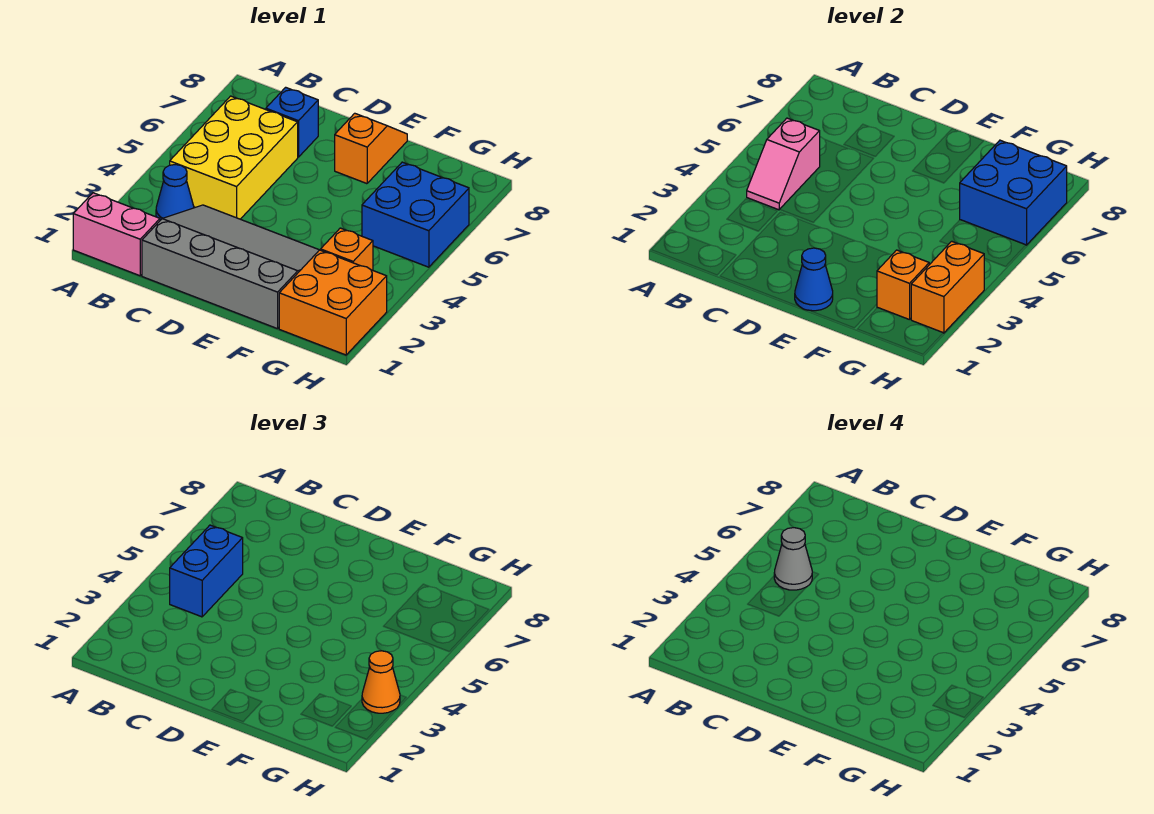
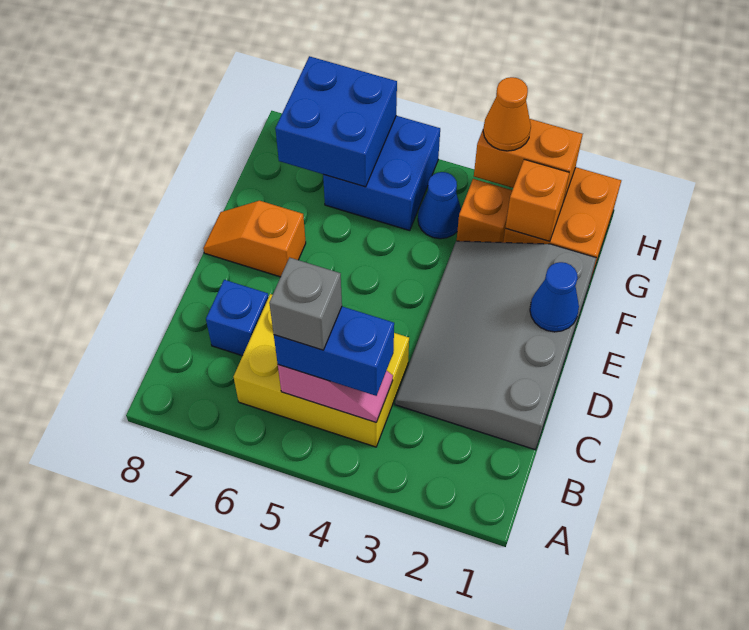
pink 1x2 brick [73,193,160,276] -> none
blue 1x1 cone [156,165,194,220] -> blue 1x1 cone moved to [418,172,461,239]
grey 1x1 cone [774,528,812,590] -> grey 1x1 brick [269,258,342,350]

